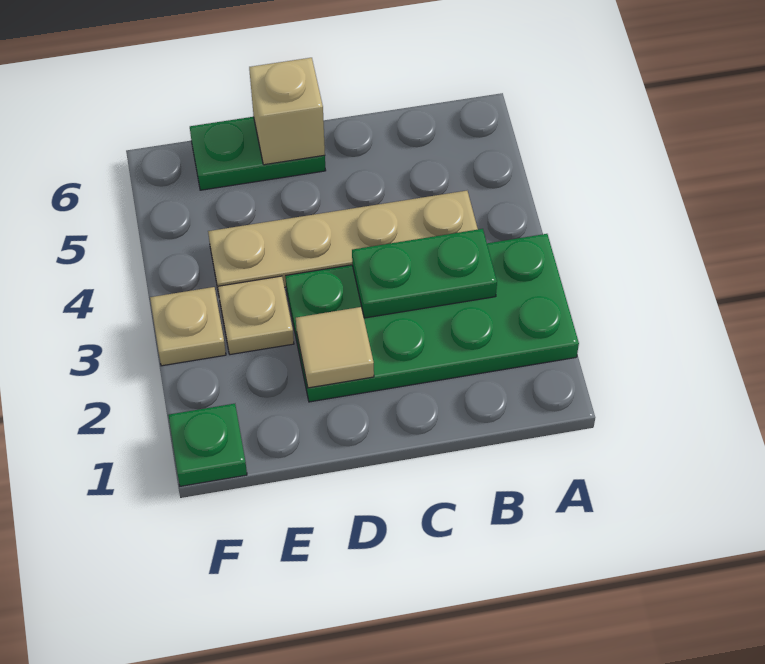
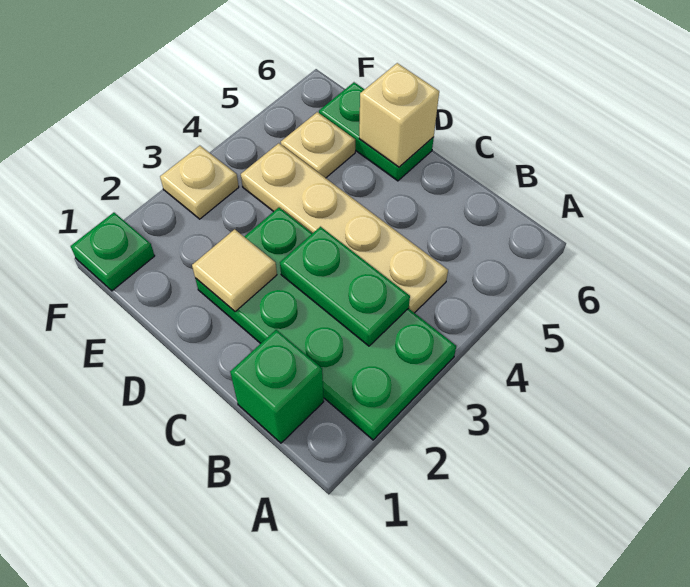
none -> green 1x1 brick [230,330,324,443]
tan 1x1 plate [218,276,294,355] -> tan 1x1 plate moved to [281,112,355,178]

